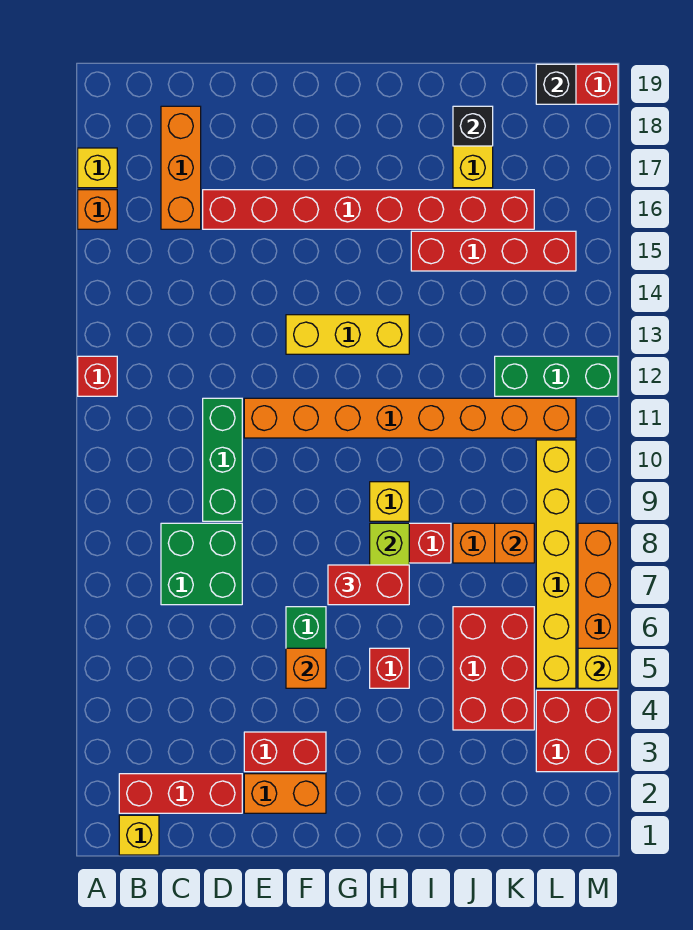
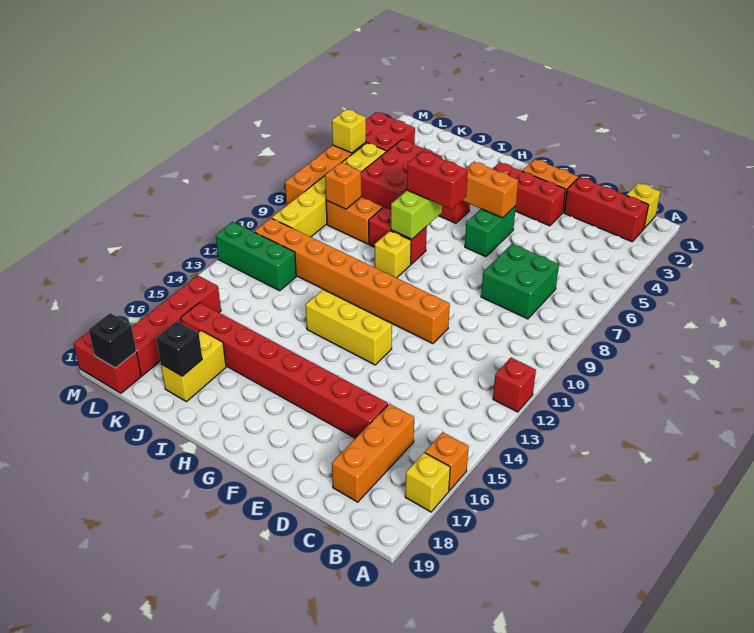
green 1x3 brick [203,398,242,521] -> none
red 1x2 brick [244,732,326,772] -> red 1x3 brick [493,162,566,226]
orange 1x1 brick [286,648,326,688] -> orange 1x2 brick [462,162,518,218]
red 1x4 brick [411,231,576,271] -> red 1x4 brick turned to [132,275,221,376]

